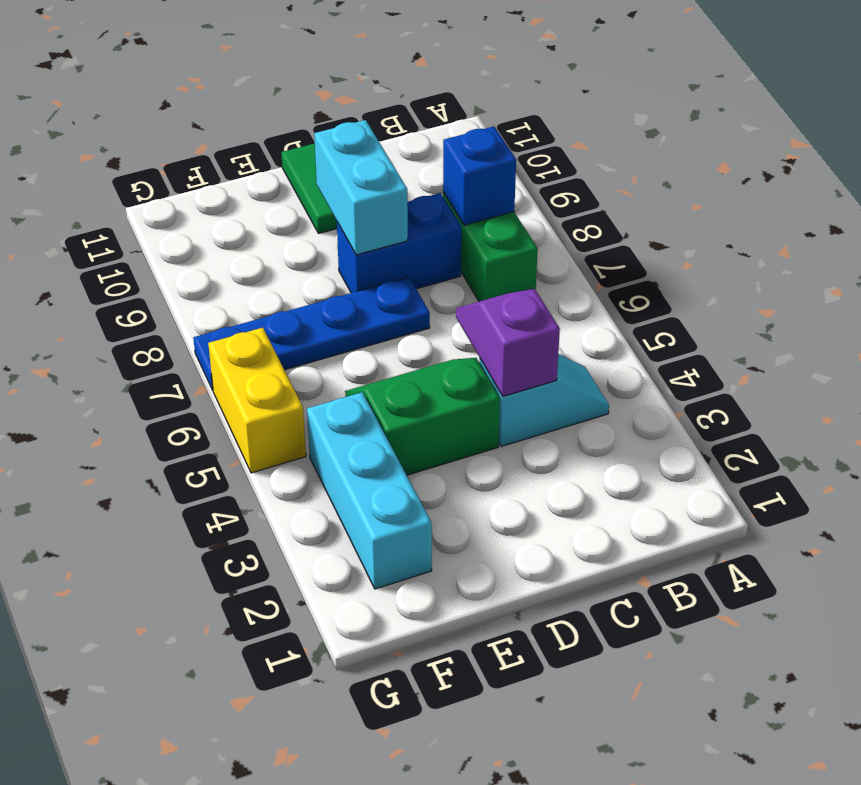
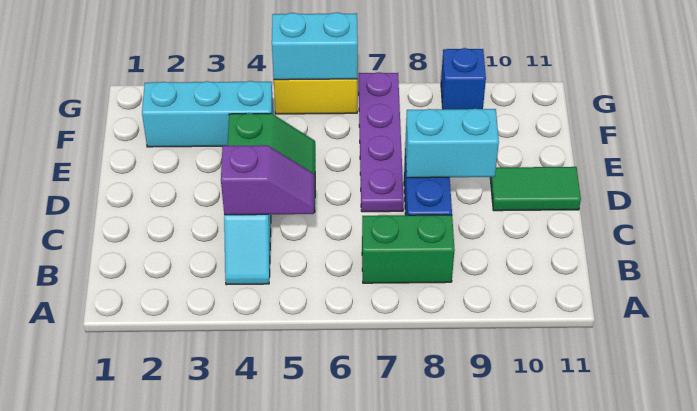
blue 1x1 brick [443,126,516,225] -> blue 1x1 brick moved to [441,48,486,109]
blue 1x4 plate [193,277,430,390] -> purple 1x4 plate [359,72,404,212]
none -> cyan 1x2 brick [272,12,358,80]

